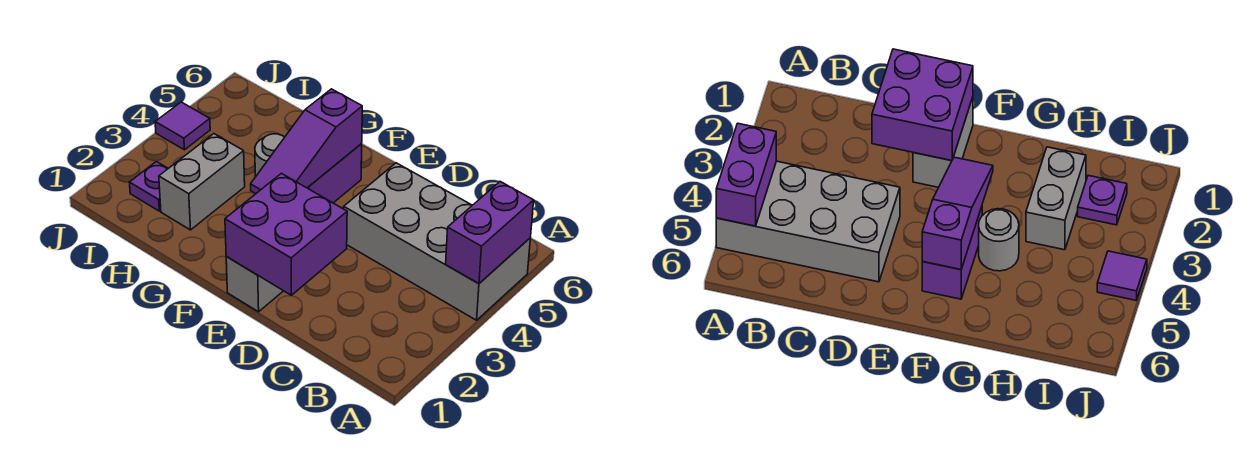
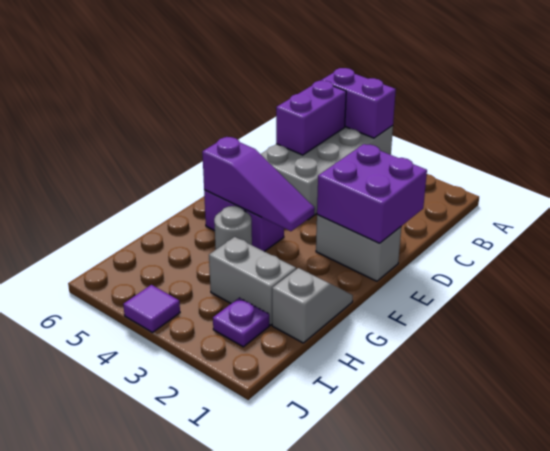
none -> purple 1x2 brick [276,81,346,155]
none -> grey 1x2 slope [272,268,353,343]

